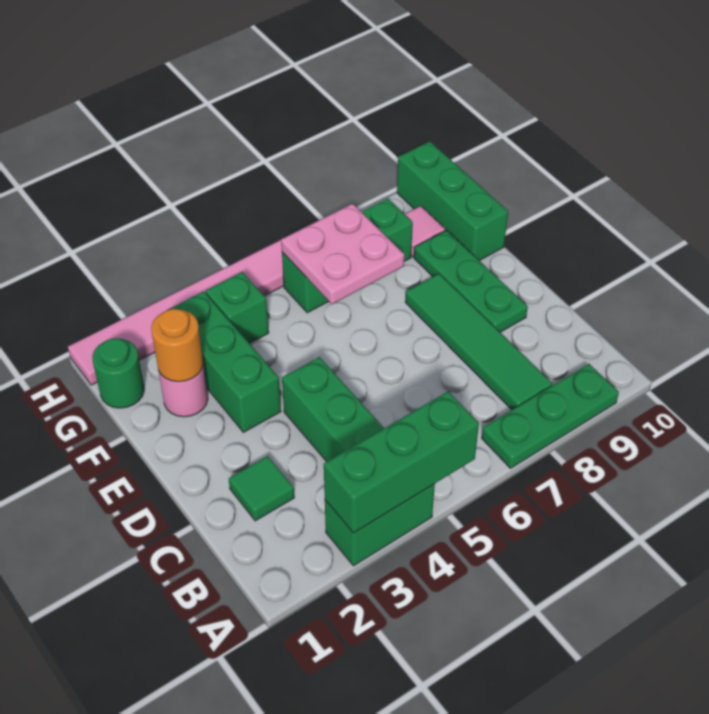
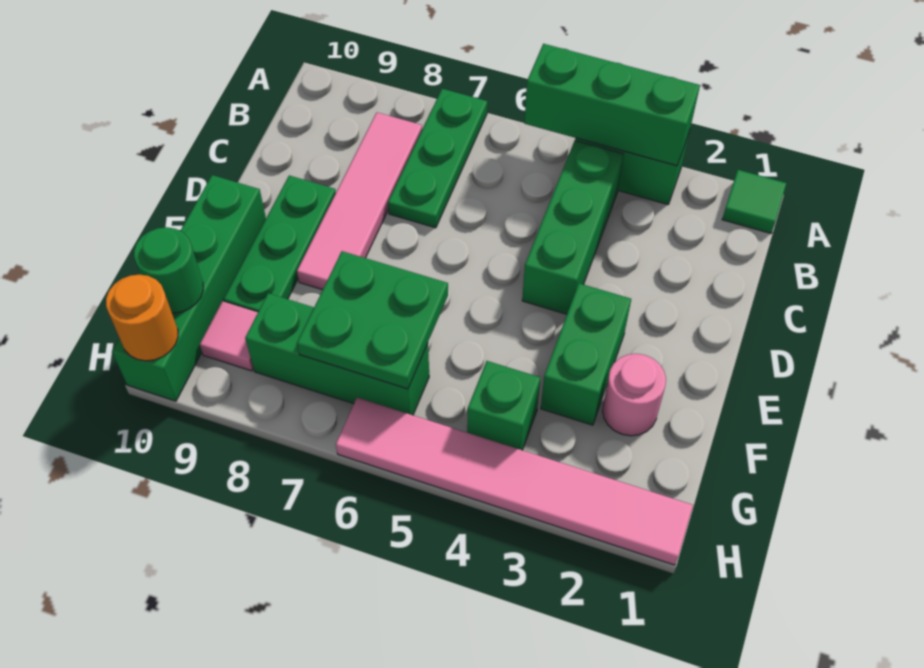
green 1x3 plate [482,364,619,468] -> green 1x3 plate turned to [388,89,487,228]
green 1x4 tile [405,274,552,410] -> pink 1x4 tile [297,113,422,290]
green 1x1 tile [229,456,294,521] -> green 1x1 tile moved to [722,170,787,233]
green 1x3 brick [166,291,281,432] -> green 1x2 brick [541,283,631,425]
orange 1x1 round brick [151,309,203,382] -> orange 1x1 round brick moved to [106,274,178,361]
pink 2x2 plate [281,204,404,304] -> green 2x2 plate [297,251,448,389]
green 1x3 brick [397,141,508,261] -> green 1x4 brick [112,175,266,401]
green 1x1 round brick [92,338,144,408] -> green 1x1 round brick moved to [134,227,203,313]

